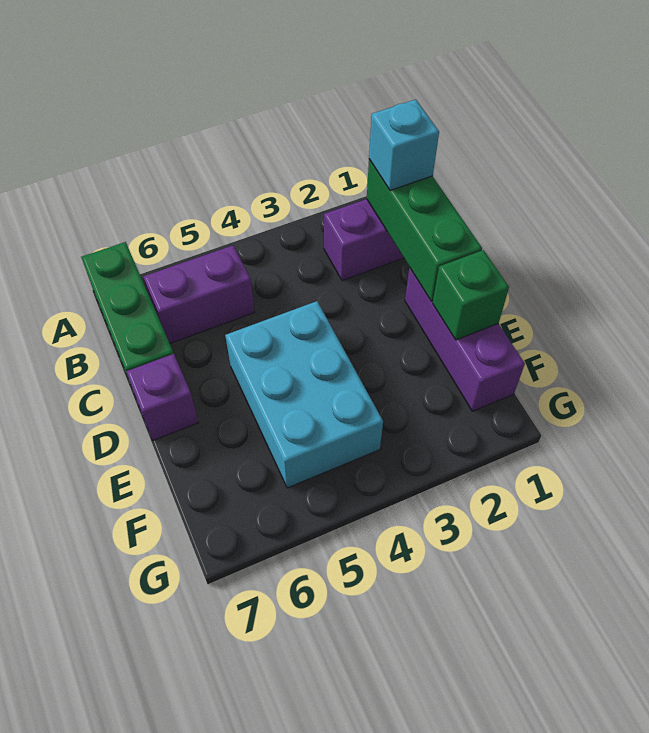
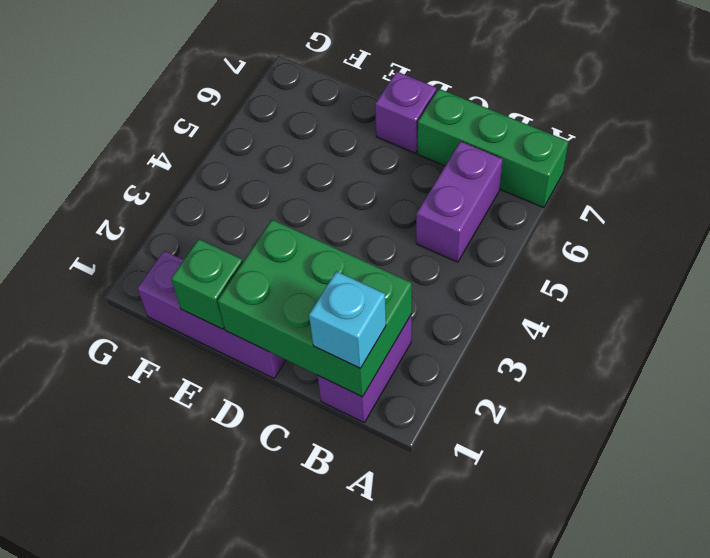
green 1x3 brick [367,159,482,301] -> green 2x3 brick [218,220,412,397]
cyan 2x3 brick [225,301,383,488] -> none

